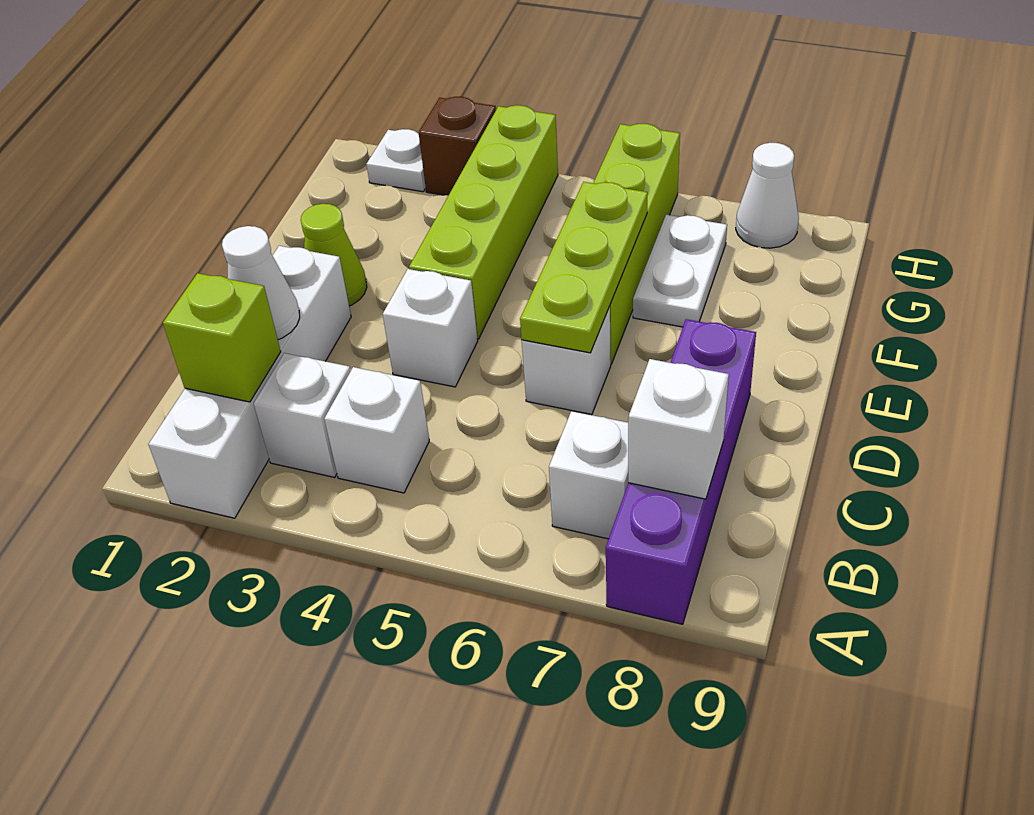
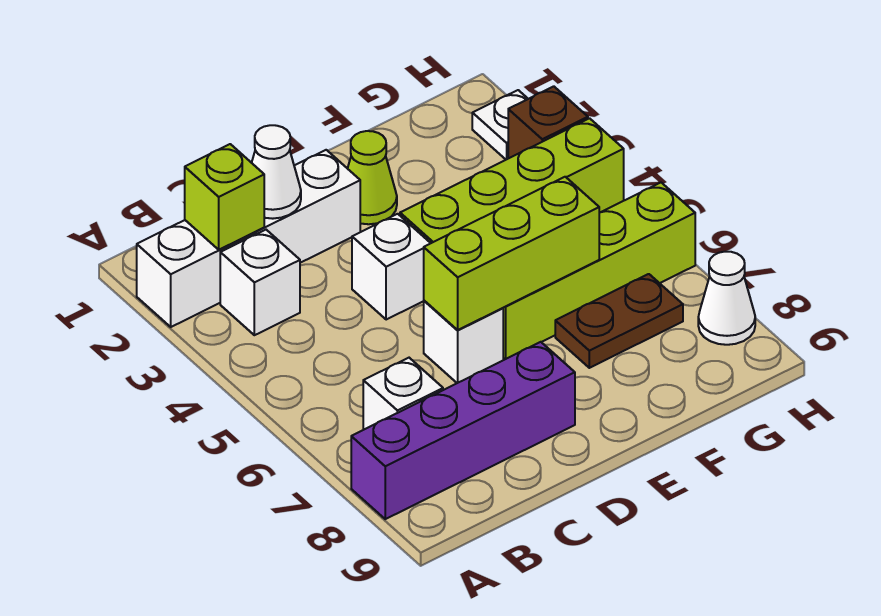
white 1x1 brick [324,367,429,493] -> none
white 1x1 brick [628,359,729,499] -> none
lime 1x3 plate [520,182,648,353] -> lime 1x3 brick [424,177,599,330]
white 1x2 plate [633,215,727,327] -> brown 1x2 plate [555,274,683,368]

